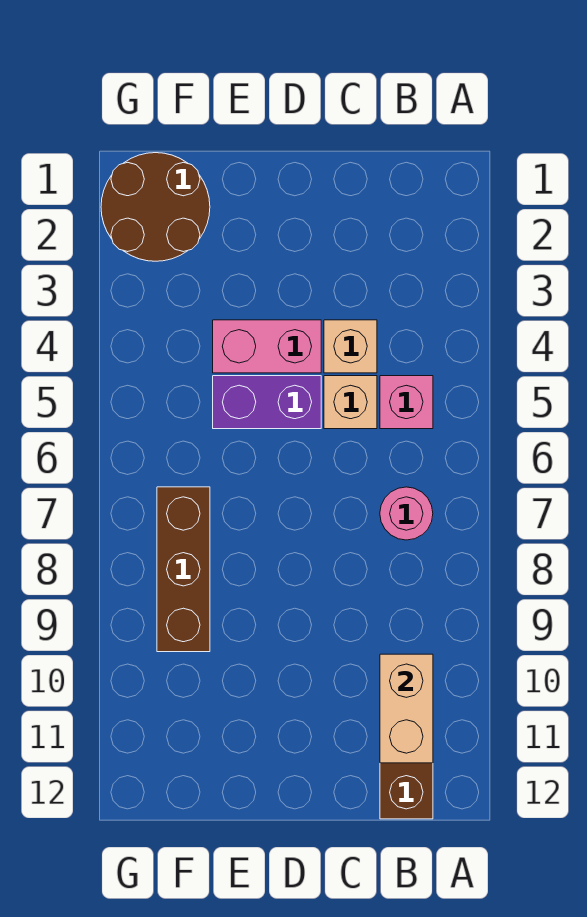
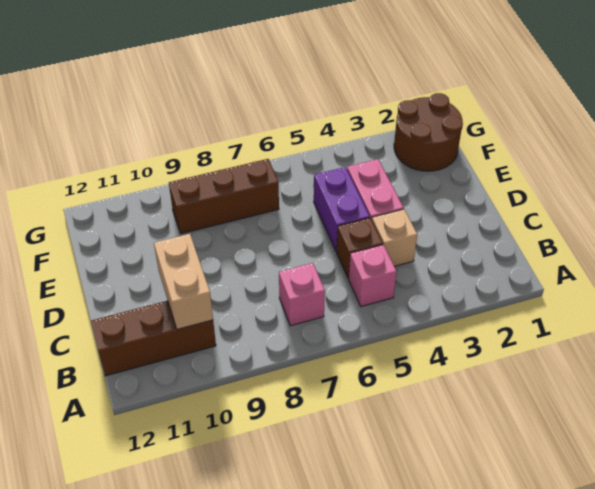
pink 1x1 round brick [380,487,433,540] -> pink 1x1 brick [279,263,325,326]
tan 1x2 brick [380,654,433,763] -> tan 1x2 brick turned to [154,234,213,329]
tan 1x1 brick [324,376,377,429] -> brown 1x1 brick [337,218,383,279]

